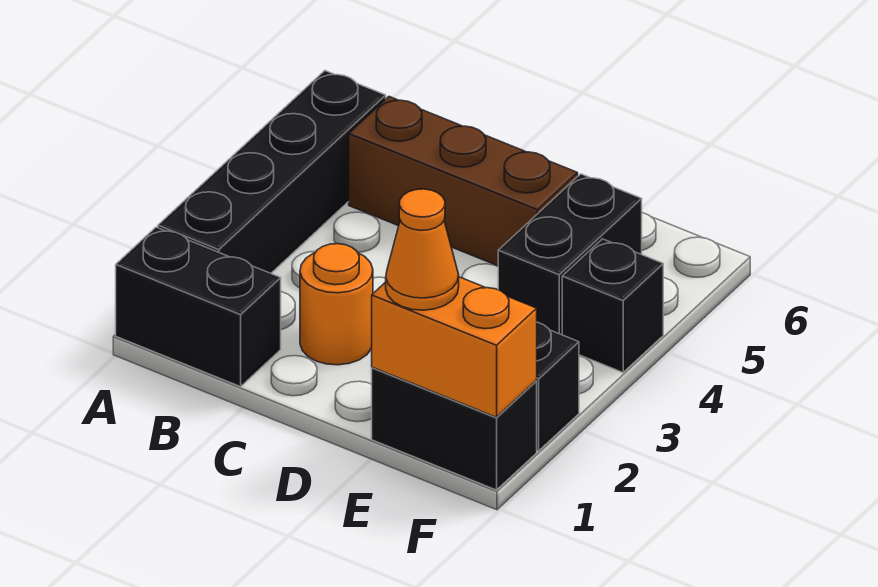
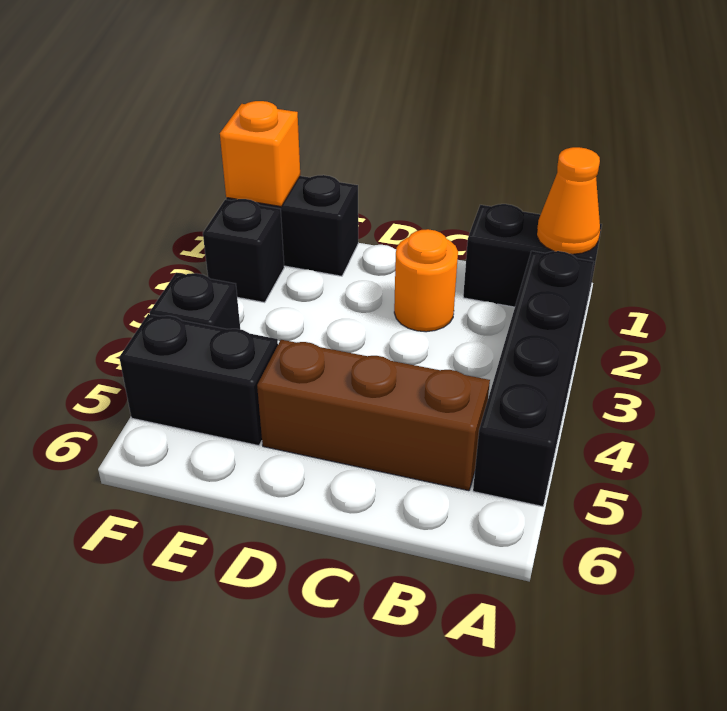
orange 1x2 brick [372,277,537,417] -> orange 1x1 brick [220,101,300,207]
orange 1x1 cone [386,189,459,310] -> orange 1x1 cone moved to [537,147,600,254]
black 1x2 brick [498,174,642,335] -> black 1x2 brick turned to [119,314,278,446]

